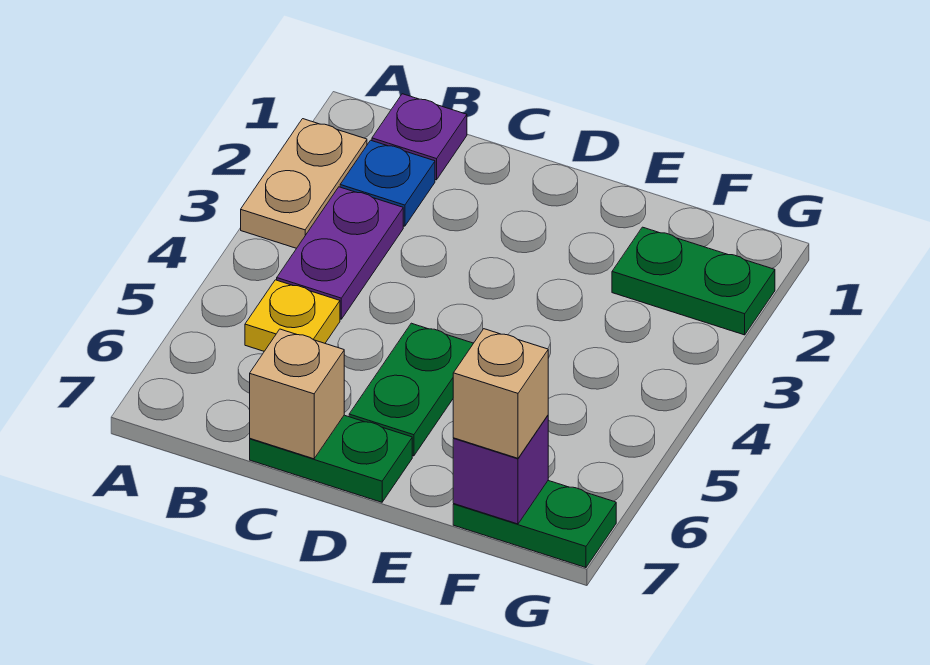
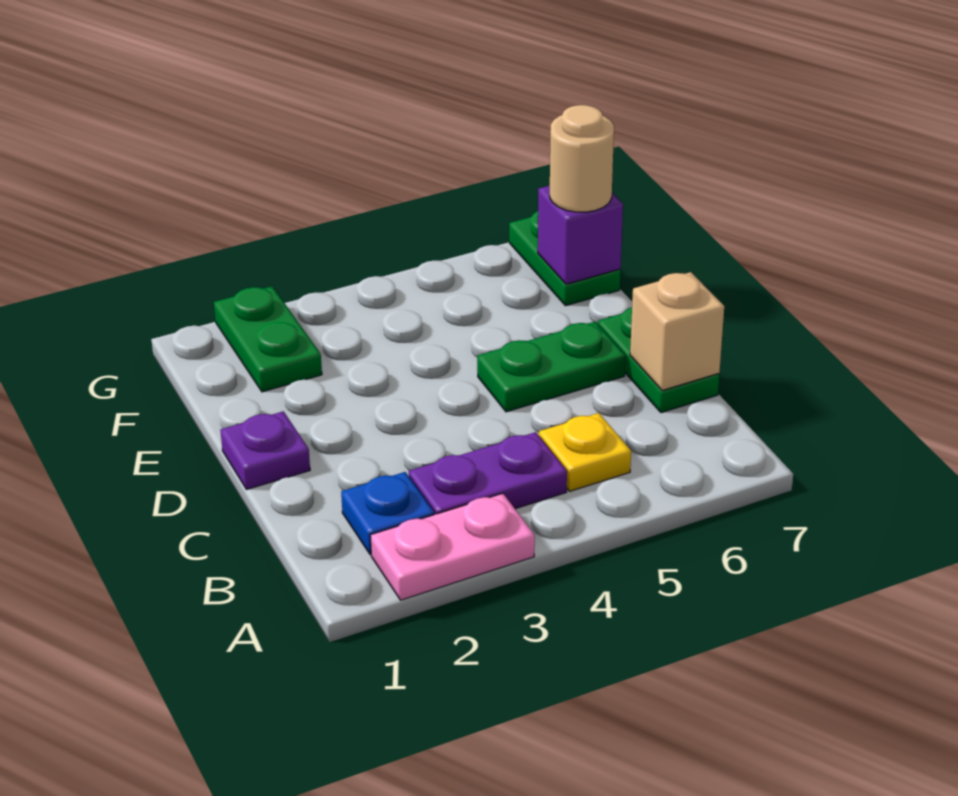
tan 1x2 plate [241,119,367,248] -> pink 1x2 plate [370,493,535,600]
purple 1x1 plate [372,94,467,180] -> purple 1x1 plate moved to [220,411,310,490]
tan 1x1 brick [453,329,548,458] -> tan 1x1 round brick [550,105,614,212]

